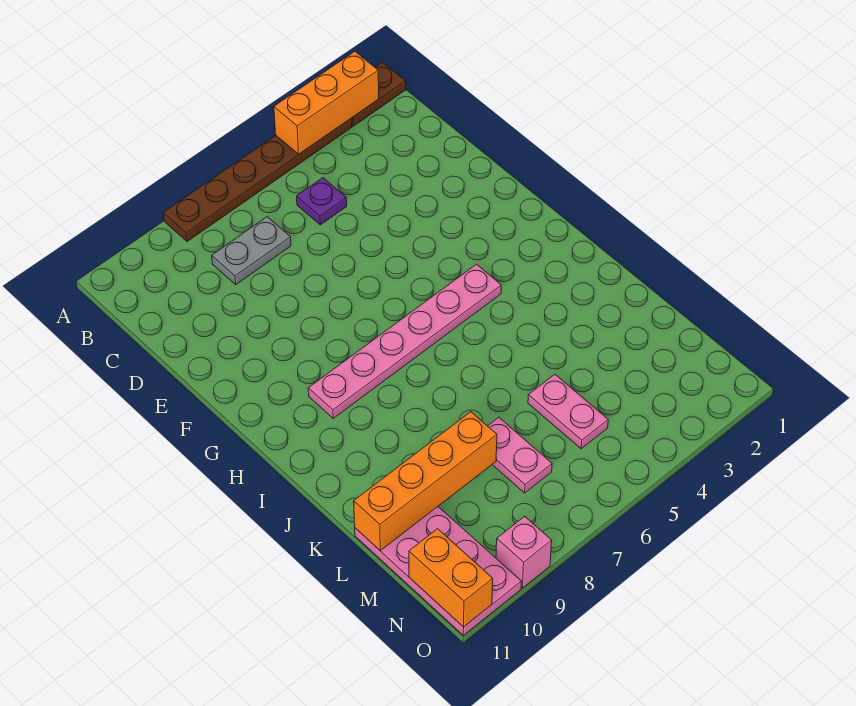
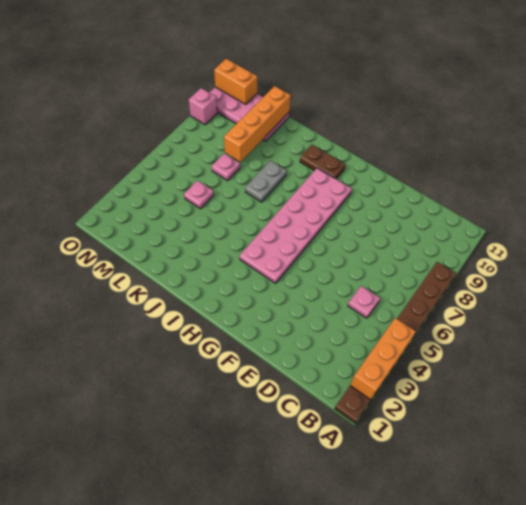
purple 1x1 plate [297,178,347,225] -> pink 1x1 plate [348,286,380,318]
grey 1x2 plate [212,217,291,285] -> grey 1x2 plate moved to [245,161,287,202]
pink 1x6 plate [308,264,501,418] -> pink 2x6 plate [240,168,352,283]
none -> brown 1x2 plate [300,145,345,179]
pink 1x2 plate [528,375,608,449] -> pink 1x1 plate [184,181,214,209]
pink 1x2 plate [488,417,552,493] -> pink 1x1 plate [212,154,240,181]

